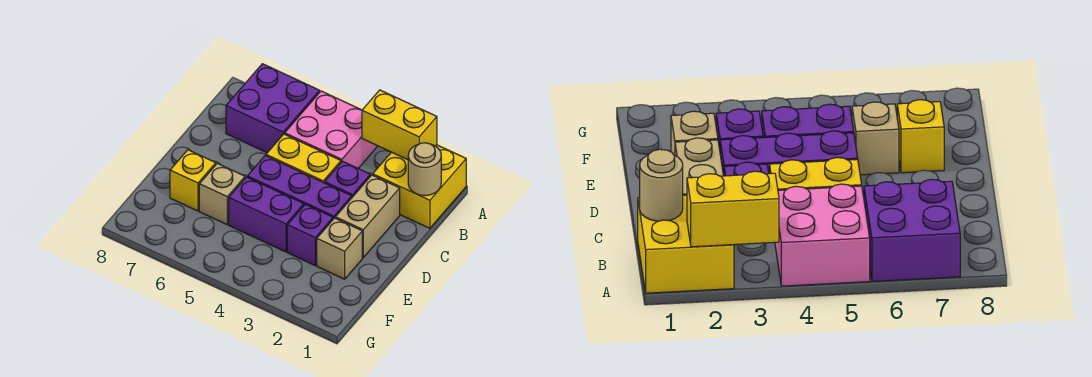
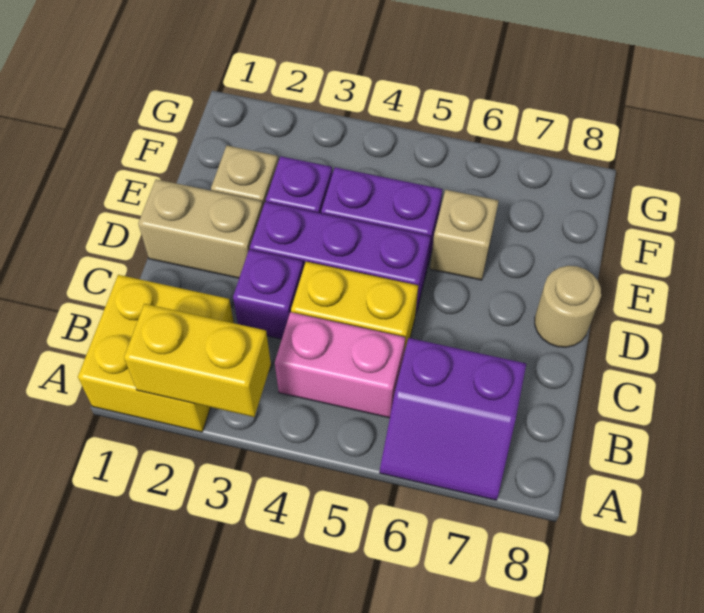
pink 2x2 brick [285,91,377,168] -> pink 1x2 brick [275,312,405,418]
purple 2x2 brick [226,64,320,153] -> purple 2x2 slope [380,338,526,500]
tan 1x1 round brick [408,143,441,196] -> tan 1x1 round brick moved to [535,266,601,347]
tan 1x2 brick [335,175,400,258] -> tan 1x2 brick turned to [138,179,263,278]
yellow 1x1 brick [170,150,216,211] -> none

